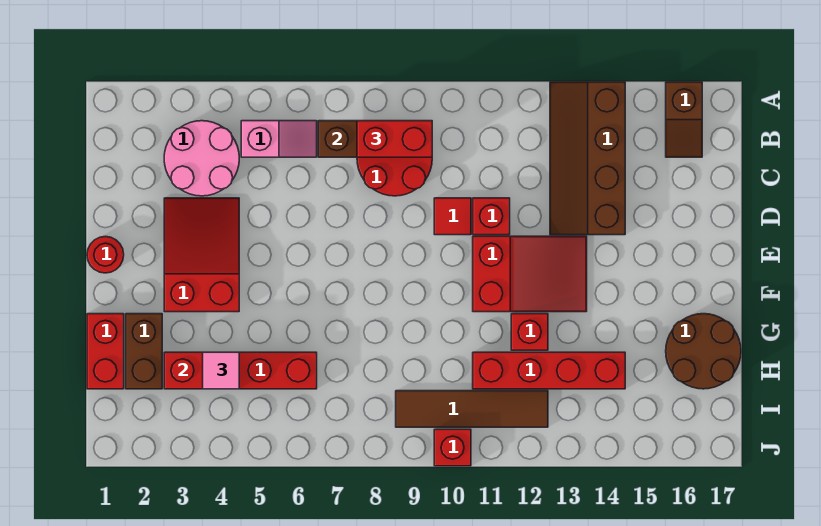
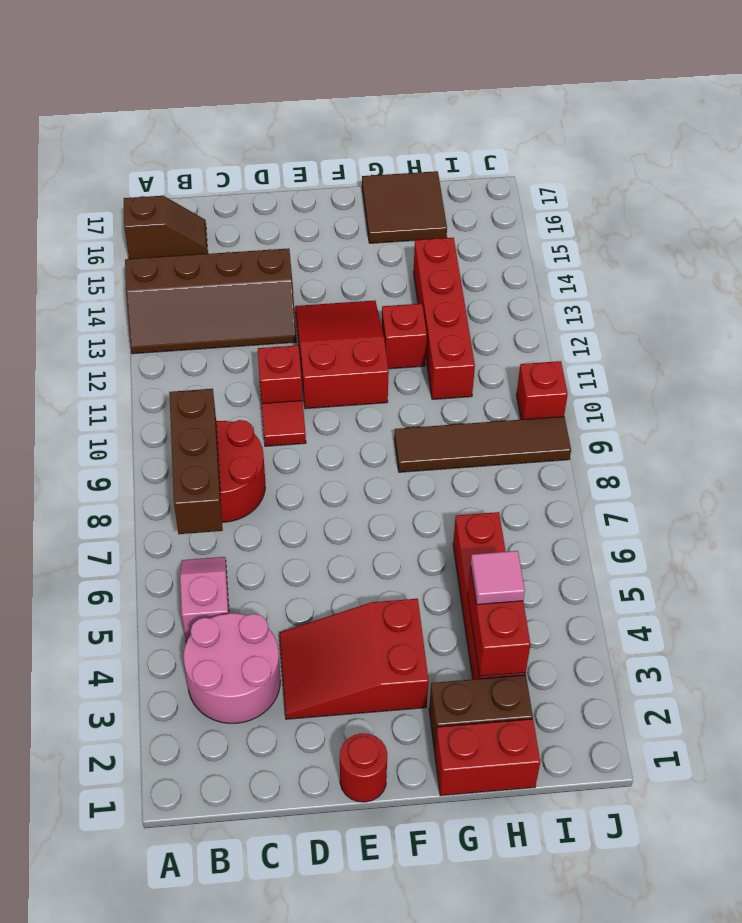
red 1x2 brick [357,121,432,157] -> none
brown 2x2 round brick [666,314,741,389] -> brown 2x2 tile [362,171,447,243]
brown 1x4 tile [396,391,548,427] -> brown 1x4 tile turned to [394,417,571,472]

